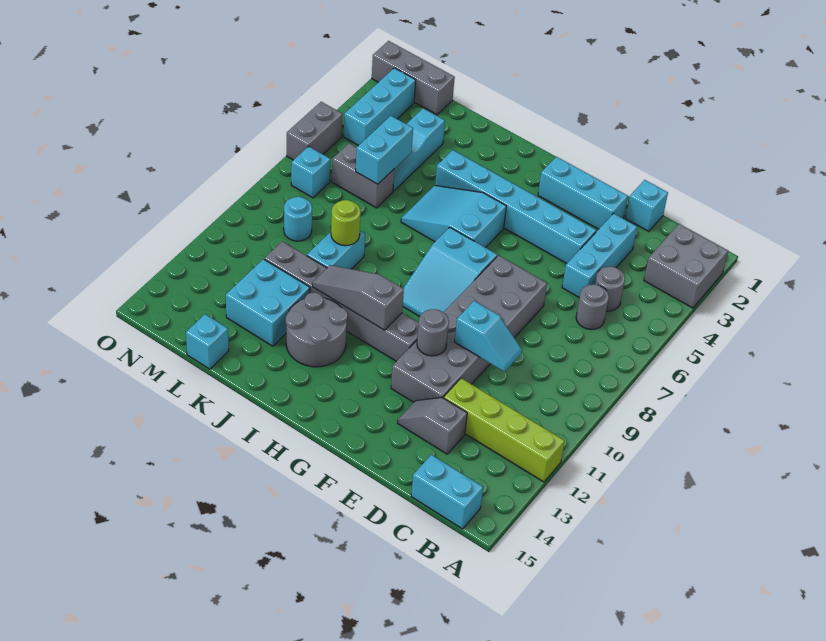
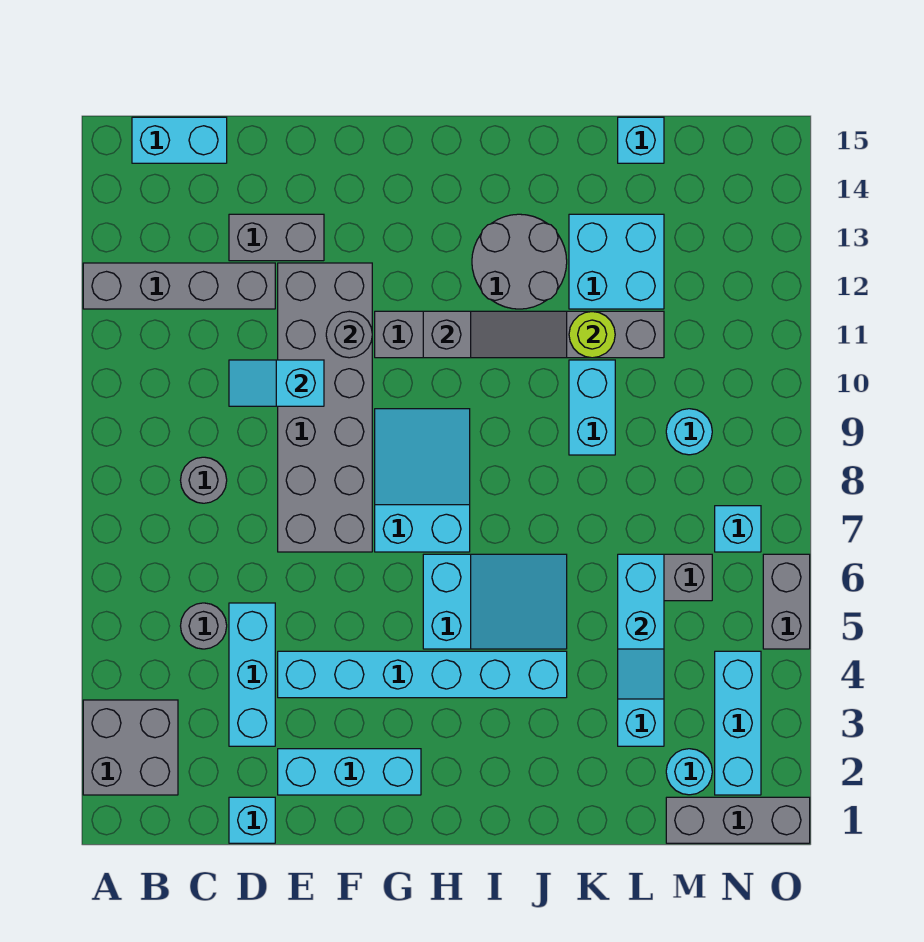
lime 1x4 brick [444,378,565,482] -> grey 1x4 brick [83,263,275,309]
grey 1x1 round brick [576,284,609,329] -> grey 1x1 round brick moved to [180,457,227,503]
grey 1x2 slope [398,397,467,454] -> grey 1x2 brick [229,214,324,261]
lime 1x1 round brick [331,200,361,246] -> lime 1x1 round brick moved to [569,311,615,358]
none -> cyan 1x1 round brick [666,749,712,795]

